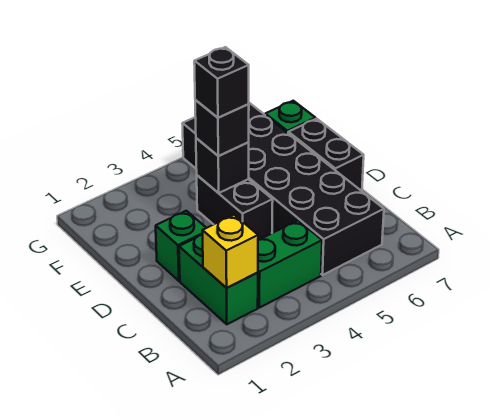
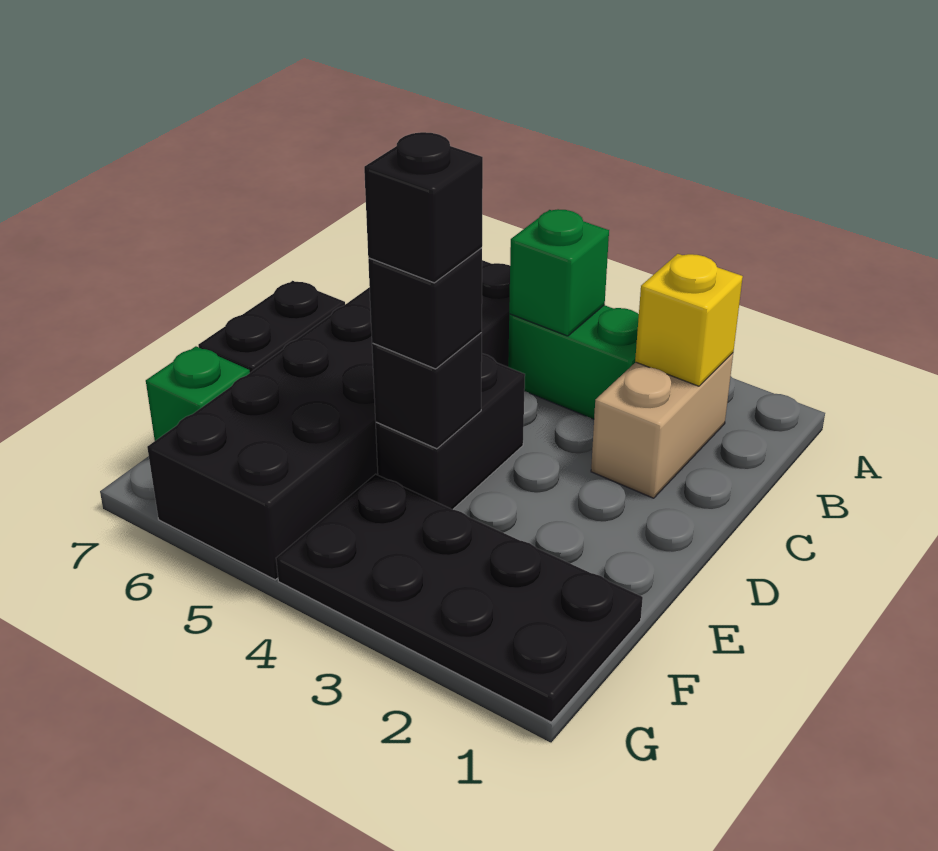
green 1x2 brick [179,235,258,324] -> tan 1x2 brick [591,353,733,498]
green 1x1 brick [156,211,206,281] -> green 1x1 brick moved to [509,209,609,336]
none -> black 2x4 plate [276,474,643,722]

